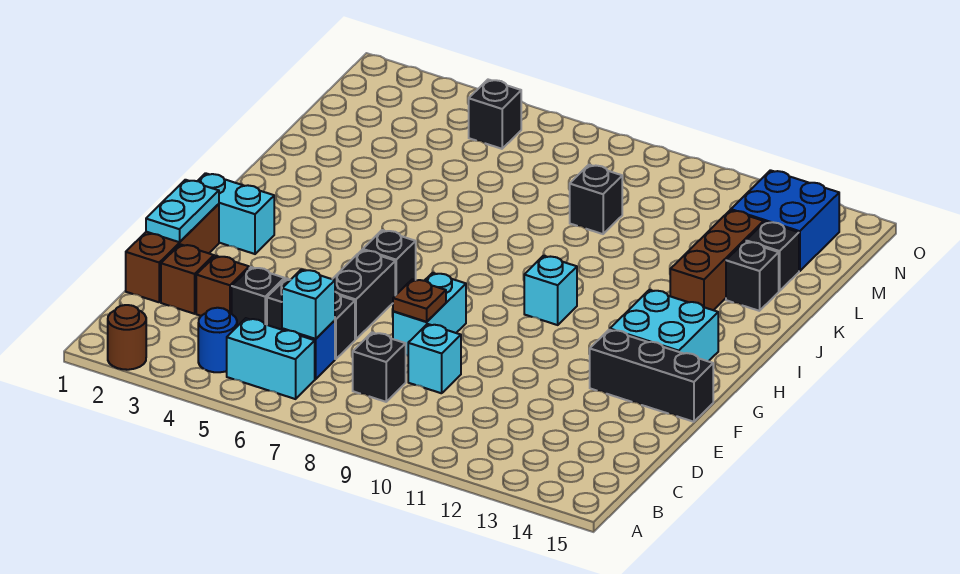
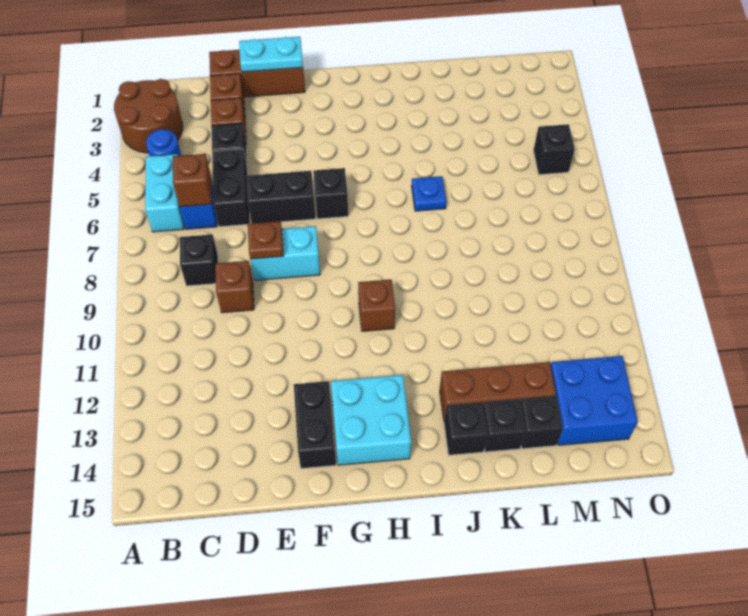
brown 1x1 round brick [108,305,146,370] -> brown 2x2 round brick [114,79,183,153]
cyan 1x1 brick [282,269,335,339] -> brown 1x1 brick [173,154,212,207]
cyan 1x1 brick [408,324,461,393] -> brown 1x1 brick [215,261,254,313]
black 1x3 brick [590,330,713,422] -> black 1x2 brick [294,381,336,469]
cyan 1x2 brick [198,173,274,254] -> none
cyan 1x1 brick [524,256,577,325] -> brown 1x1 brick [358,279,395,331]
none -> blue 1x1 plate [412,176,446,211]
black 1x1 brick [570,165,622,234] -> black 1x1 brick moved to [444,402,487,455]

